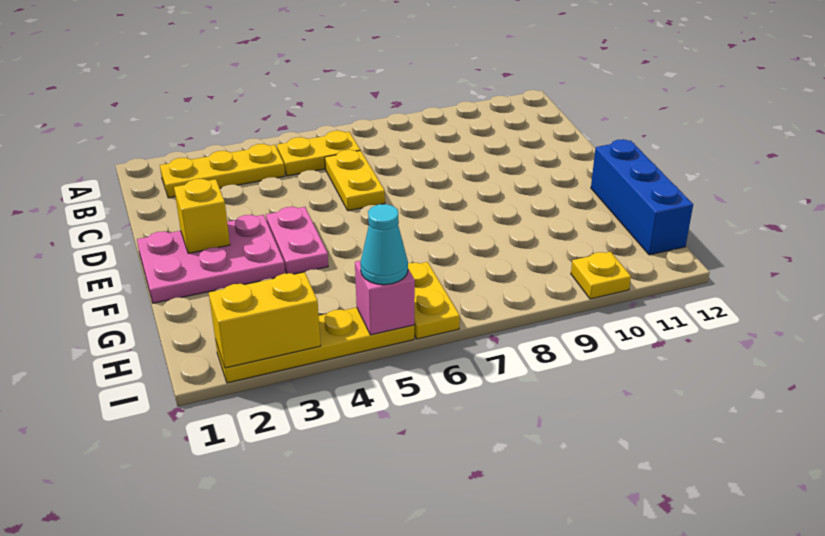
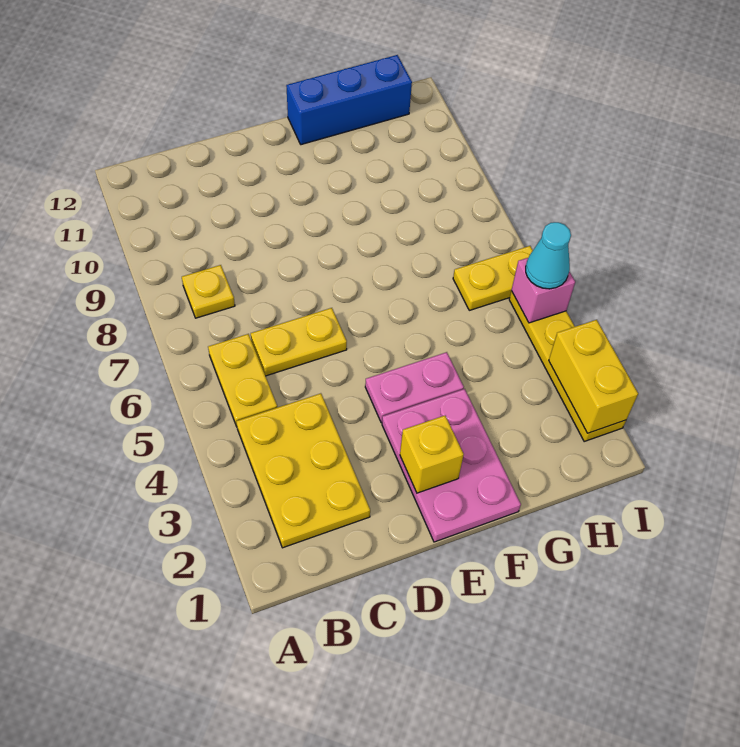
yellow 1x3 plate [160,144,285,198] -> yellow 2x3 plate [236,393,370,548]
yellow 1x1 plate [571,252,631,299] -> yellow 1x1 plate moved to [182,265,235,318]

